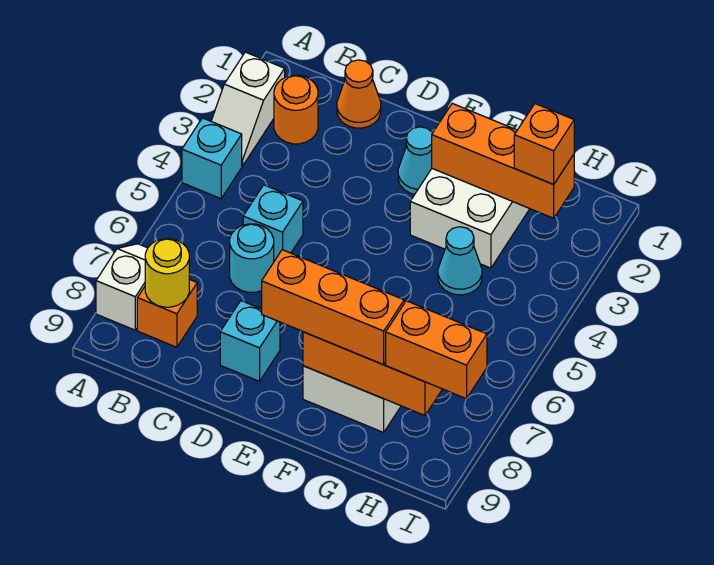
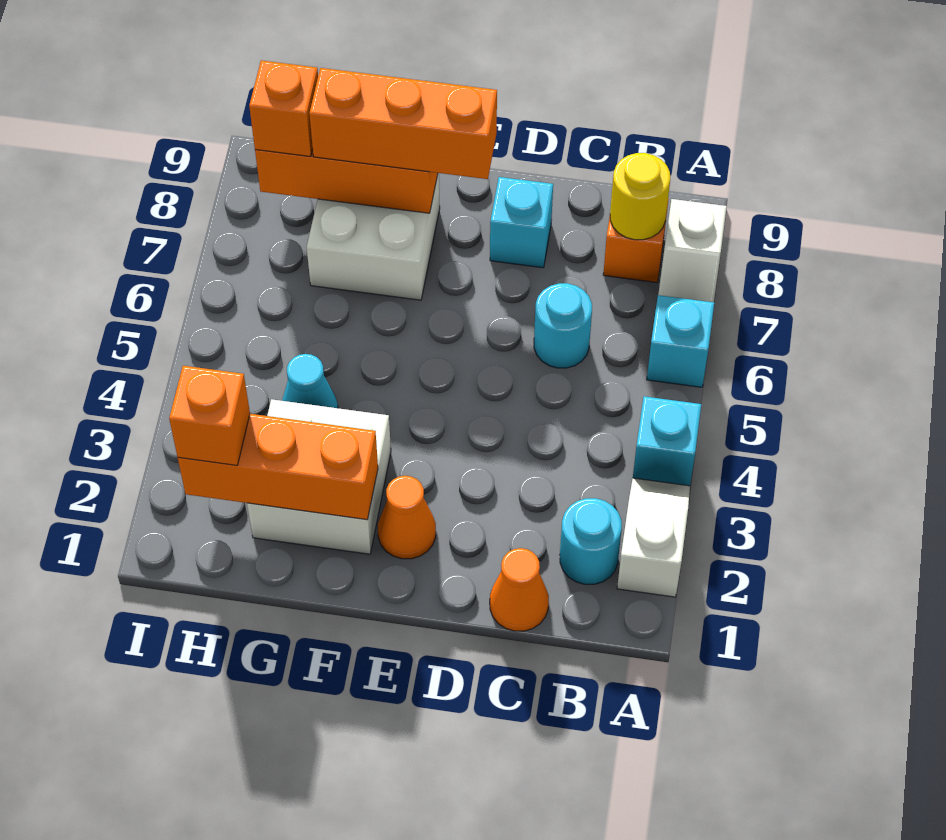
orange 1x1 round brick [274,75,318,144] -> cyan 1x1 round brick [560,498,622,584]
cyan 1x1 brick [243,185,303,261] -> cyan 1x1 brick moved to [647,295,714,387]
cyan 1x1 cone [398,127,432,194] -> orange 1x1 cone [378,476,436,559]
orange 1x2 brick [386,301,487,399] -> orange 1x1 brick [249,60,318,156]

